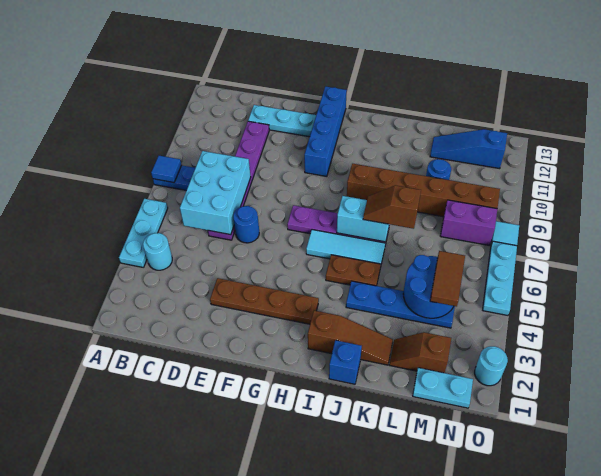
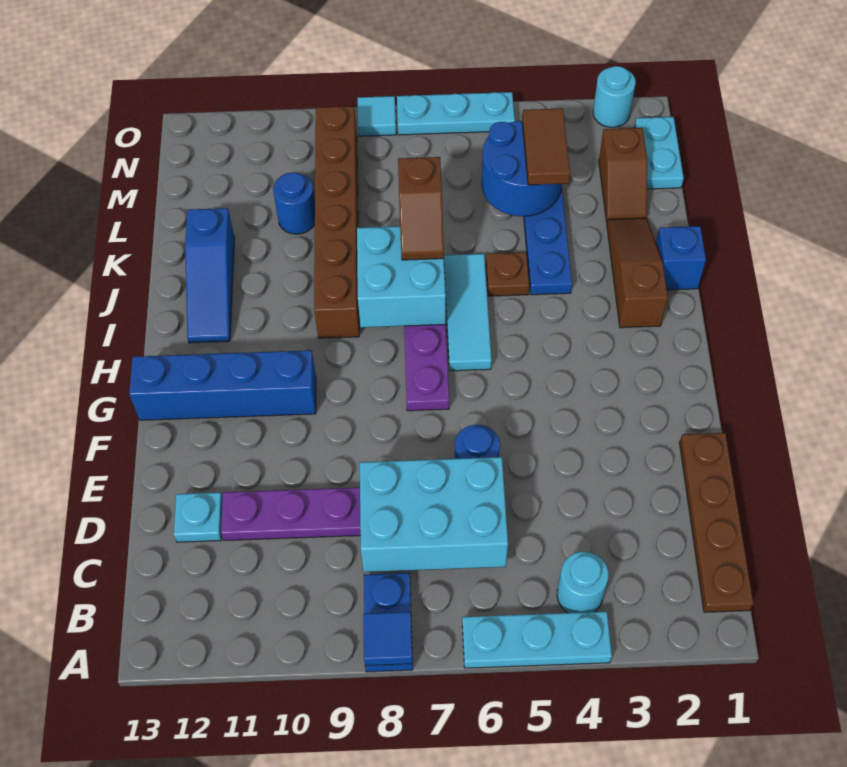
cyan 1x3 plate [248,105,316,137] -> cyan 1x1 plate [174,492,223,542]
brown 1x4 plate [210,278,319,324] -> brown 1x4 plate moved to [679,433,754,612]
brown 1x2 plate [326,255,381,286] -> brown 1x1 plate [486,252,529,296]
cyan 1x2 brick [337,196,389,242] -> cyan 2x2 brick [357,226,446,328]
blue 1x3 slope [430,129,507,169] -> blue 1x3 slope moved to [185,208,235,343]
brown 1x2 tile [430,251,465,306] -> brown 1x2 tile turned to [522,108,570,185]
purple 1x2 brick [440,200,497,245] -> none

